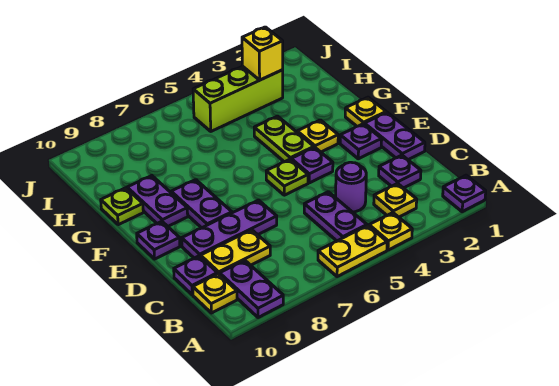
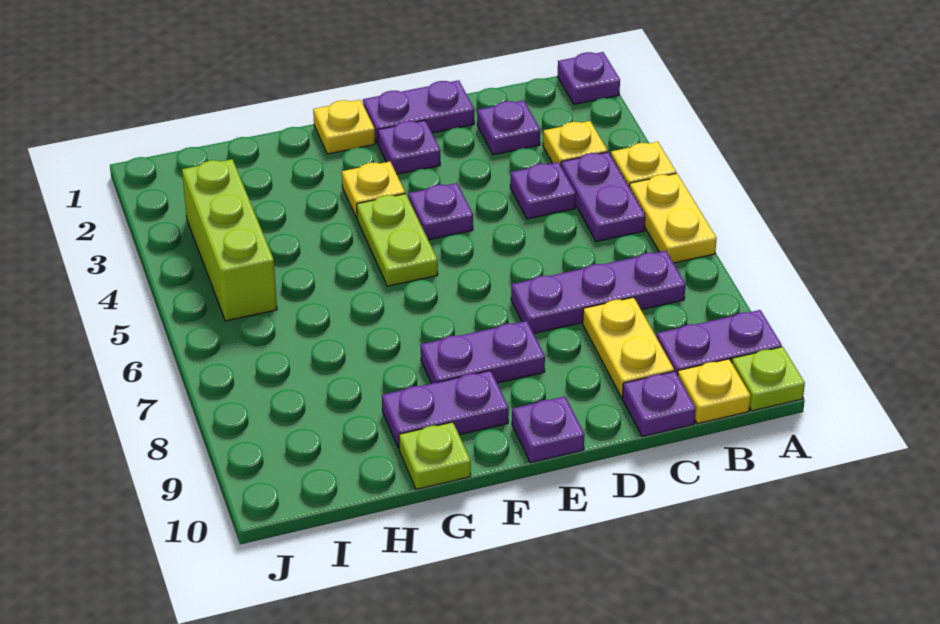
purple 1x2 plate [304,192,367,241] -> purple 1x2 plate turned to [561,152,645,242]
purple 1x1 round brick [336,162,366,212] -> purple 1x1 plate [510,162,576,219]
purple 1x3 plate [182,200,277,258] -> purple 1x3 plate turned to [511,251,686,333]
lime 1x1 plate [266,159,308,195] -> lime 1x1 plate moved to [732,347,805,411]
lime 1x2 plate [254,116,314,162] -> lime 1x2 plate turned to [357,194,438,286]
yellow 1x1 brick [242,27,283,80] -> none

